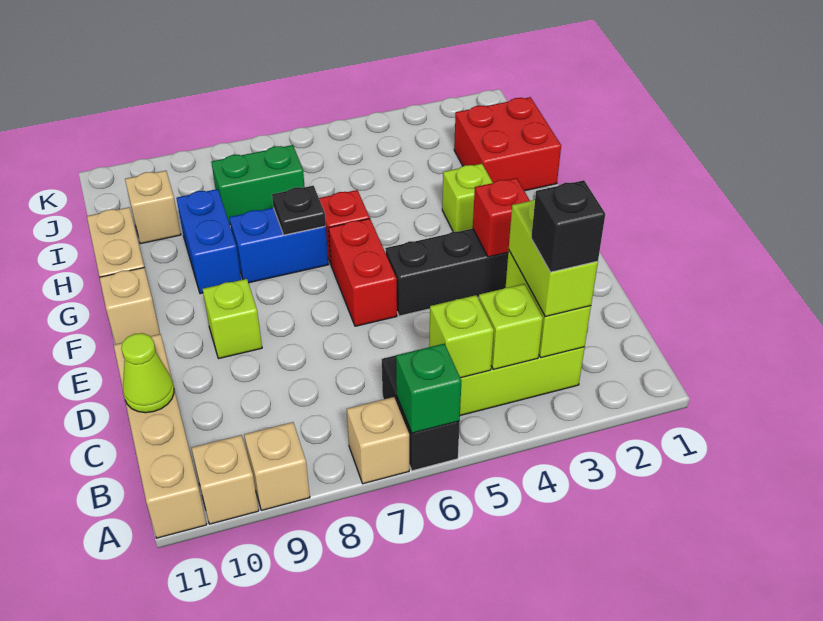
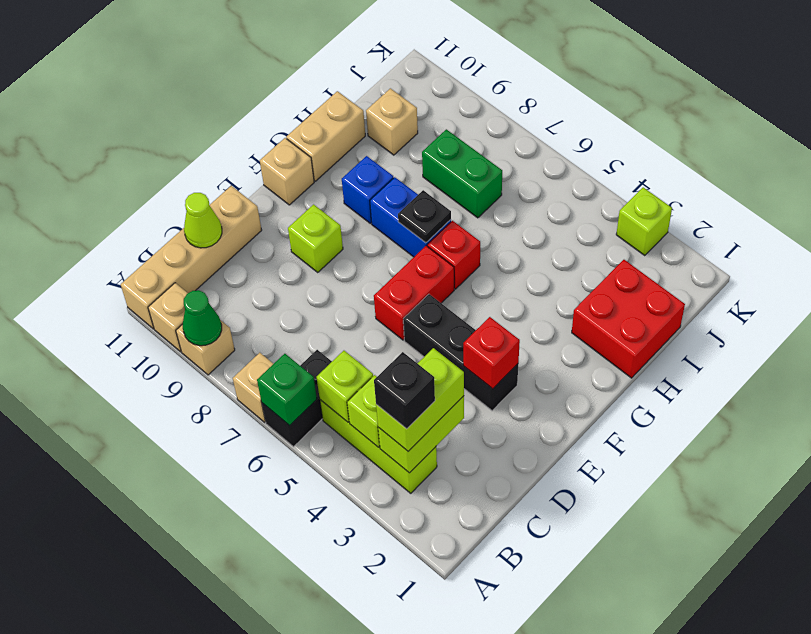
none -> green 1x1 cone [183,290,222,346]
lime 1x1 brick [442,164,493,232] -> lime 1x1 brick moved to [616,187,672,256]
blue 1x2 brick [176,189,241,294] -> blue 1x1 brick [342,156,394,223]

